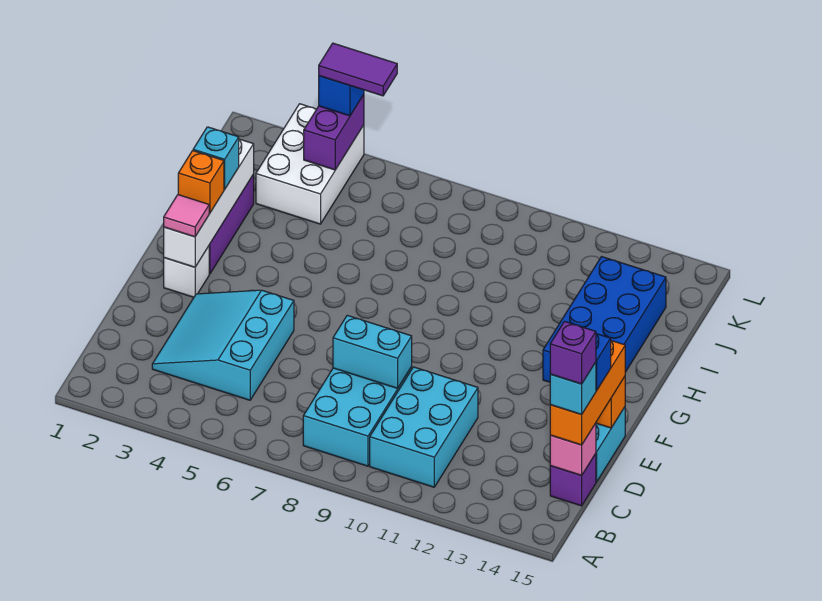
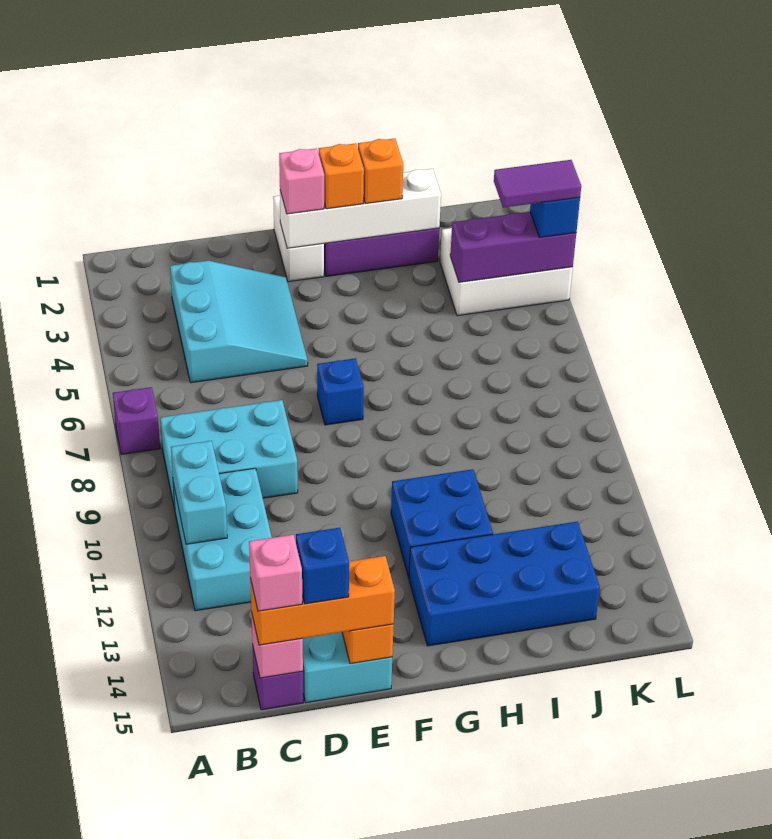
cyan 2x3 brick [370,367,478,487] -> cyan 2x3 brick turned to [173,468,272,611]
cyan 3x3 slope [152,290,294,400] -> cyan 3x3 slope turned to [170,261,308,383]
cyan 1x1 brick [550,362,596,414] -> pink 1x1 brick [249,535,302,611]
purple 1x1 brick [550,321,596,384] -> purple 1x1 brick moved to [113,387,160,454]
cyan 1x2 brick [333,315,412,388] -> cyan 1x2 brick moved to [171,441,227,544]
white 1x1 brick [164,246,209,297] -> white 1x2 brick [273,196,324,282]
pink 1x1 tile [164,195,209,237] -> pink 1x1 brick [279,148,324,214]
none -> blue 1x1 brick [317,358,364,425]
none -> blue 2x2 brick [391,469,493,577]
cyan 1x1 brick [193,127,239,189] -> orange 1x1 brick [358,138,403,204]
purple 1x2 brick [304,95,364,170] -> purple 1x3 brick [450,212,576,282]
purple 1x2 tile [319,43,397,96] -> purple 1x2 tile turned to [494,160,581,208]

